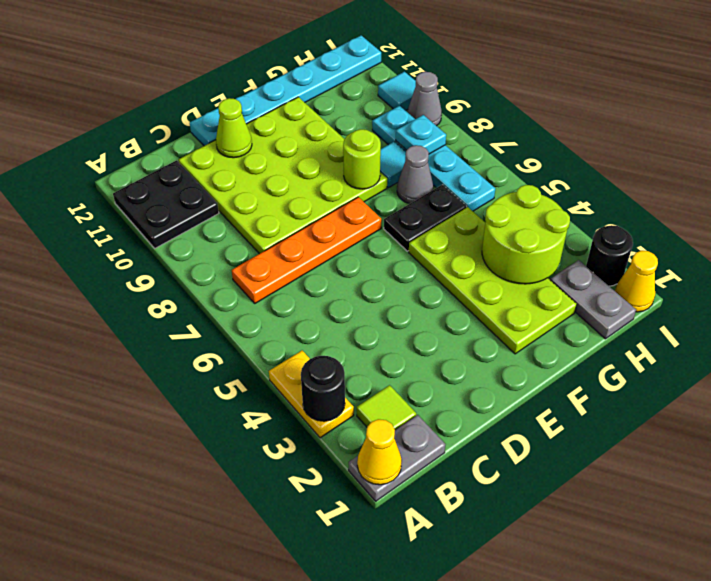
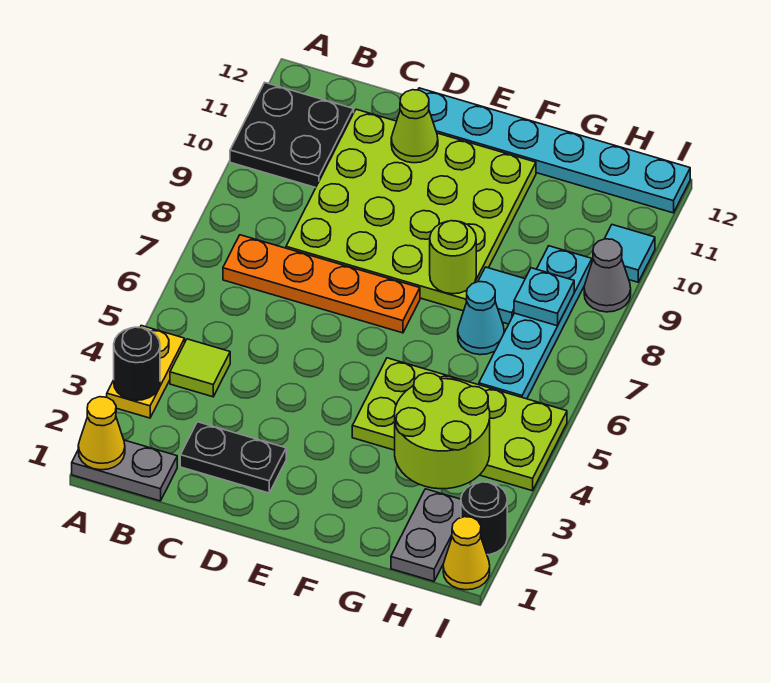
lime 1x1 tile [357,385,416,430] -> lime 1x1 tile moved to [170,339,230,397]
lime 2x4 plate [409,207,577,354] -> lime 2x4 plate turned to [352,358,567,491]
black 1x2 plate [384,185,467,251] -> black 1x2 plate moved to [180,422,286,493]
grey 1x1 cone [397,145,433,204] -> cyan 1x1 cone [458,282,504,355]

